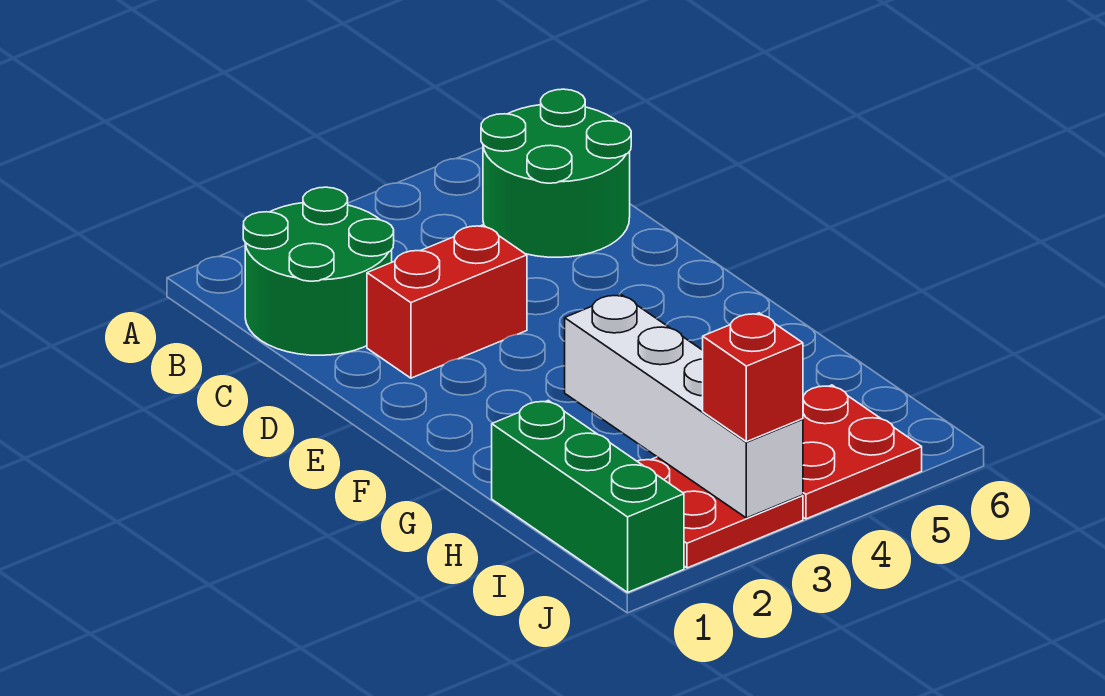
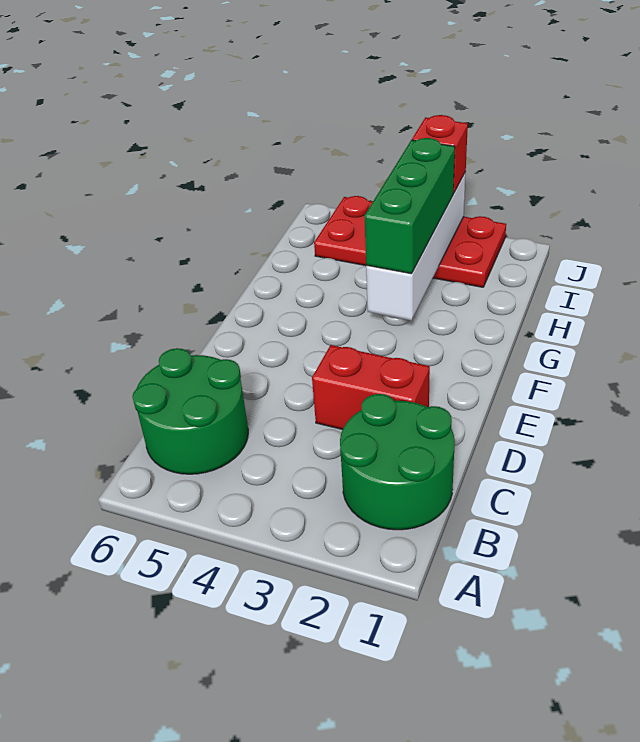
green 1x3 brick [492,400,684,592] -> green 1x3 brick moved to [364,138,455,274]

